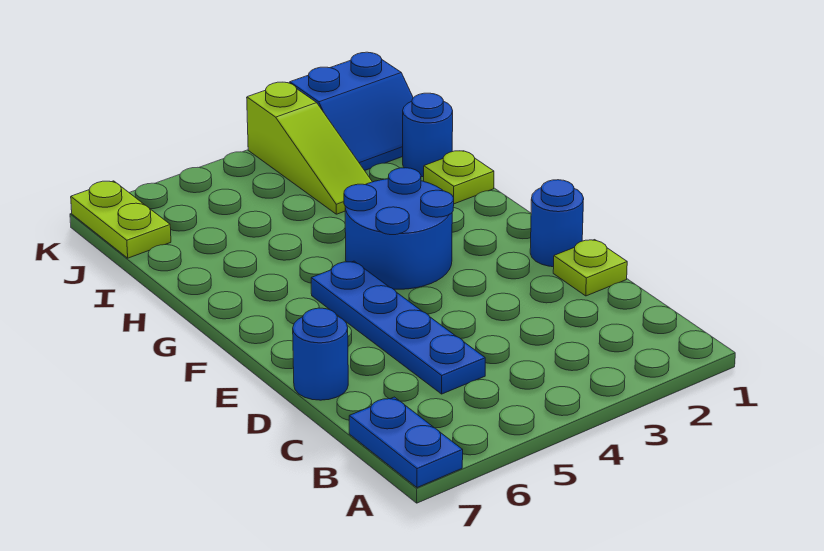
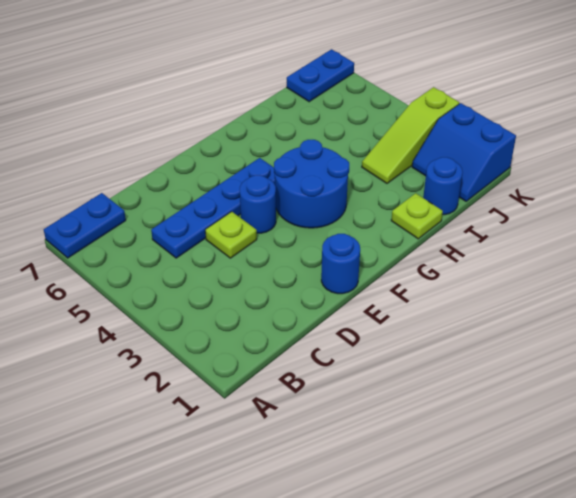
lime 1x1 plate [553,240,627,296] -> lime 1x1 plate moved to [205,212,257,258]
blue 1x1 round brick [293,308,348,400] -> blue 1x1 round brick moved to [240,175,276,233]
lime 1x2 plate [71,181,171,258] -> blue 1x2 plate [287,49,354,102]

